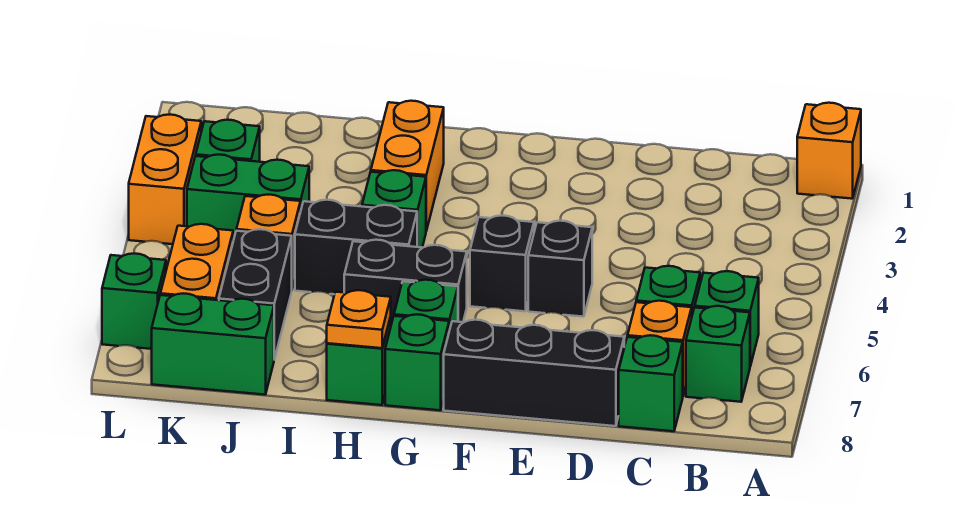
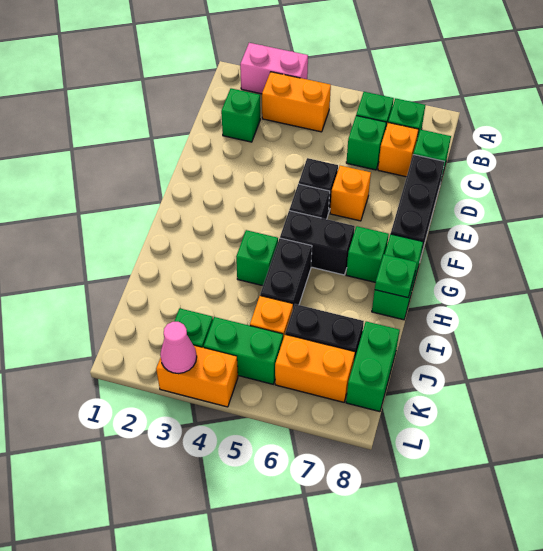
orange 1x1 brick [797,103,861,199] -> orange 1x1 brick moved to [330,166,371,221]
none -> pink 1x2 brick [240,43,308,94]
black 1x2 brick [344,240,467,324] -> black 1x2 brick turned to [280,211,355,275]
orange 1x2 brick [371,101,444,231] -> orange 1x2 brick moved to [262,72,331,132]
orange 1x1 plate [327,290,391,348] -> green 1x1 plate [375,254,417,298]
green 1x2 brick [187,155,309,241] -> green 1x2 brick turned to [204,317,283,384]
none -> pink 1x1 cone [160,322,197,374]
green 1x1 brick [102,253,166,349] -> green 1x1 brick moved to [221,88,260,142]

